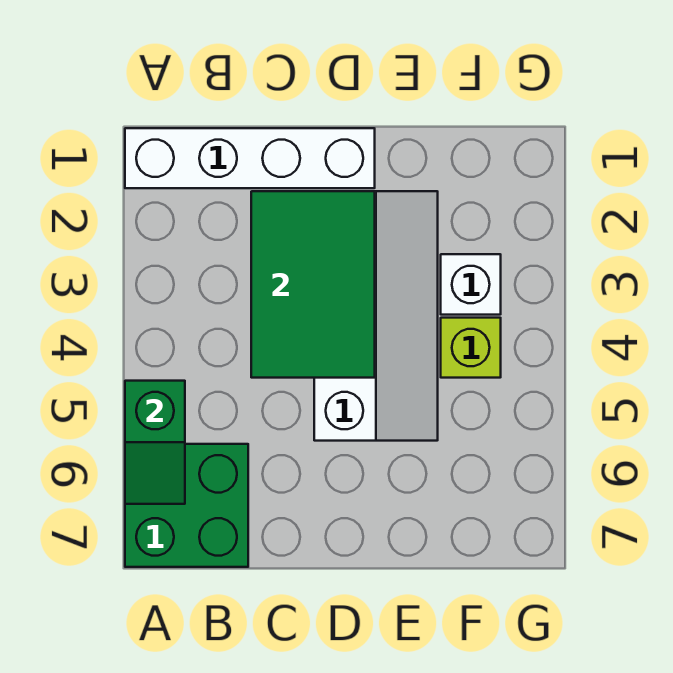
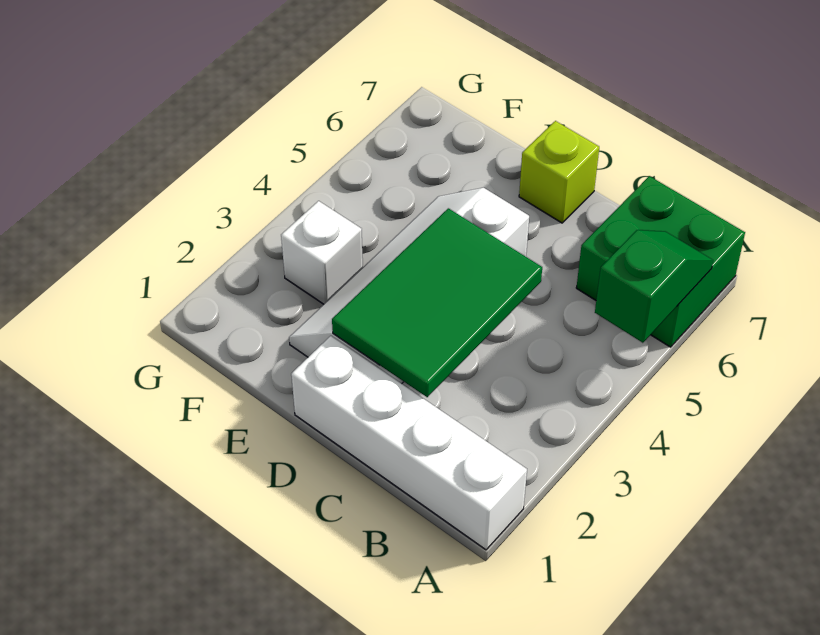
lime 1x1 brick [441,318,501,378] -> lime 1x1 brick moved to [519,121,599,223]

